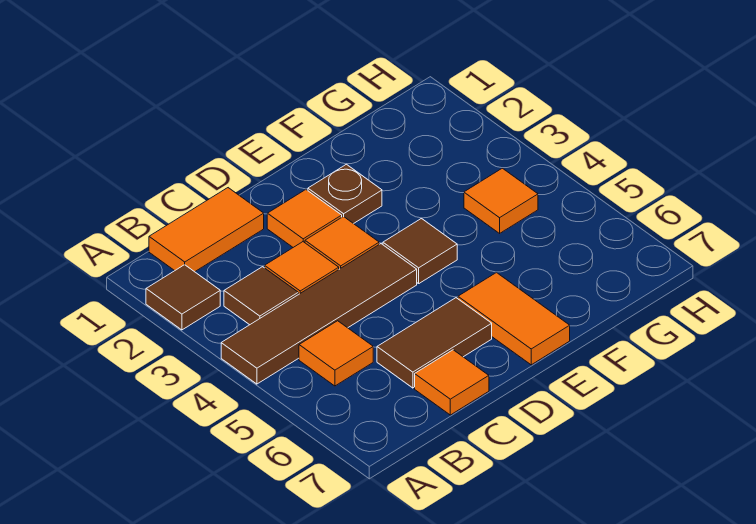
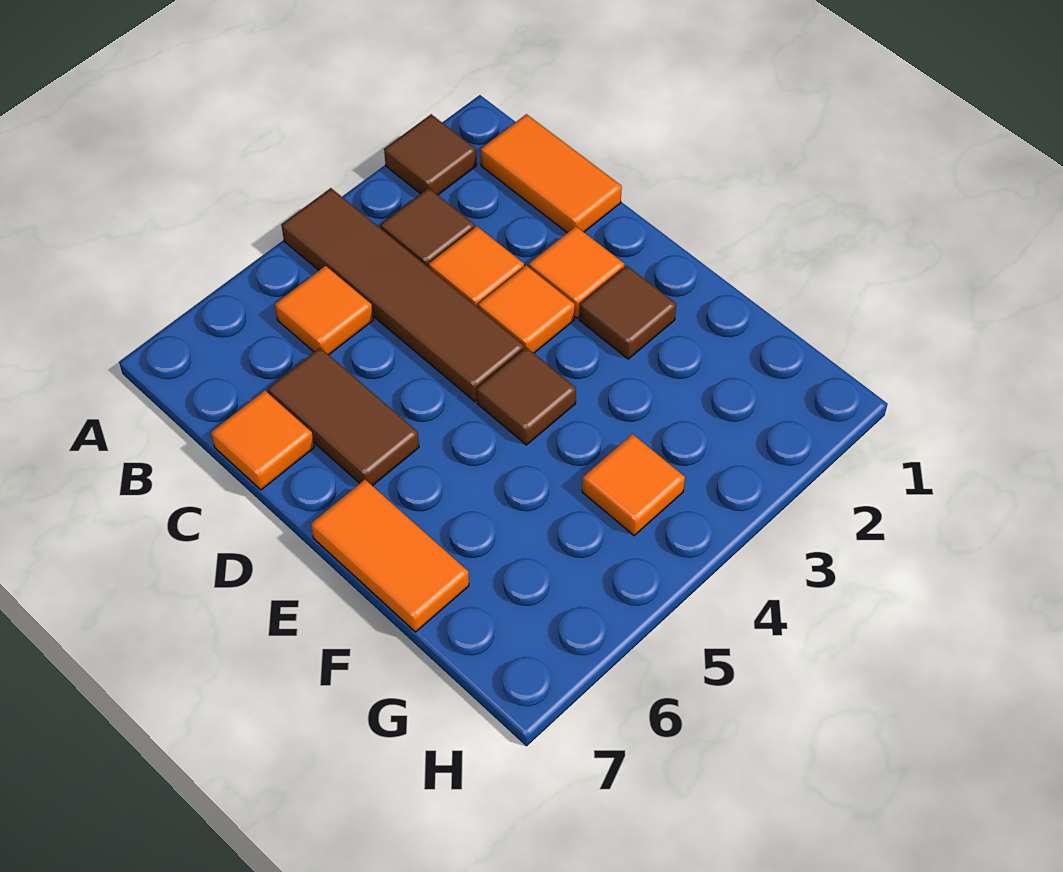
brown 1x1 plate [308,164,382,224] -> brown 1x1 tile [579,266,676,359]
orange 1x2 tile [458,273,570,365] -> orange 1x2 tile turned to [311,480,469,632]

